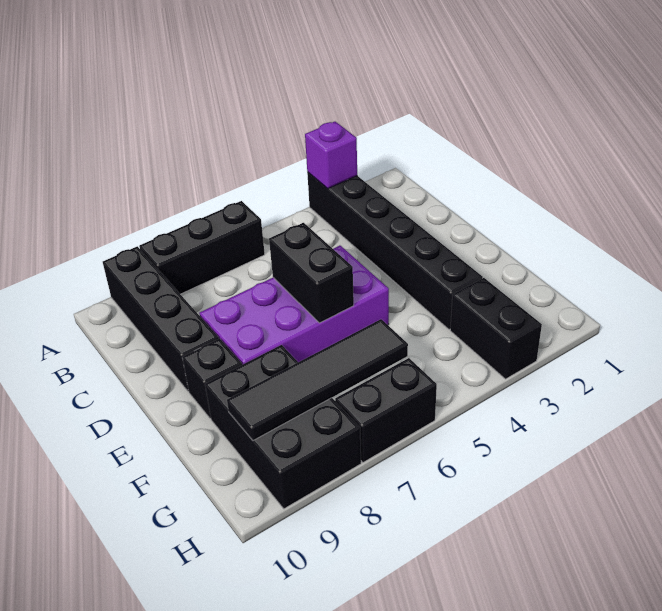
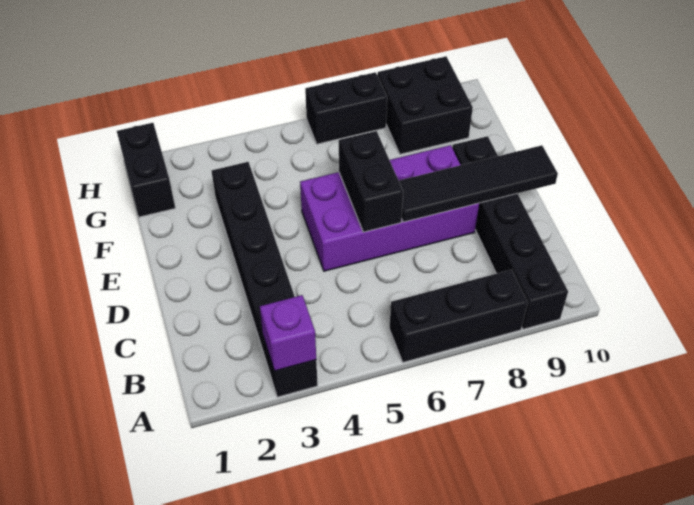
black 2x3 brick [205,345,361,509] -> black 2x2 brick [377,56,473,154]
black 1x2 brick [450,278,542,379] -> black 1x2 brick moved to [117,123,175,217]
black 1x4 tile [227,319,408,440] -> black 1x4 tile moved to [399,145,558,222]

